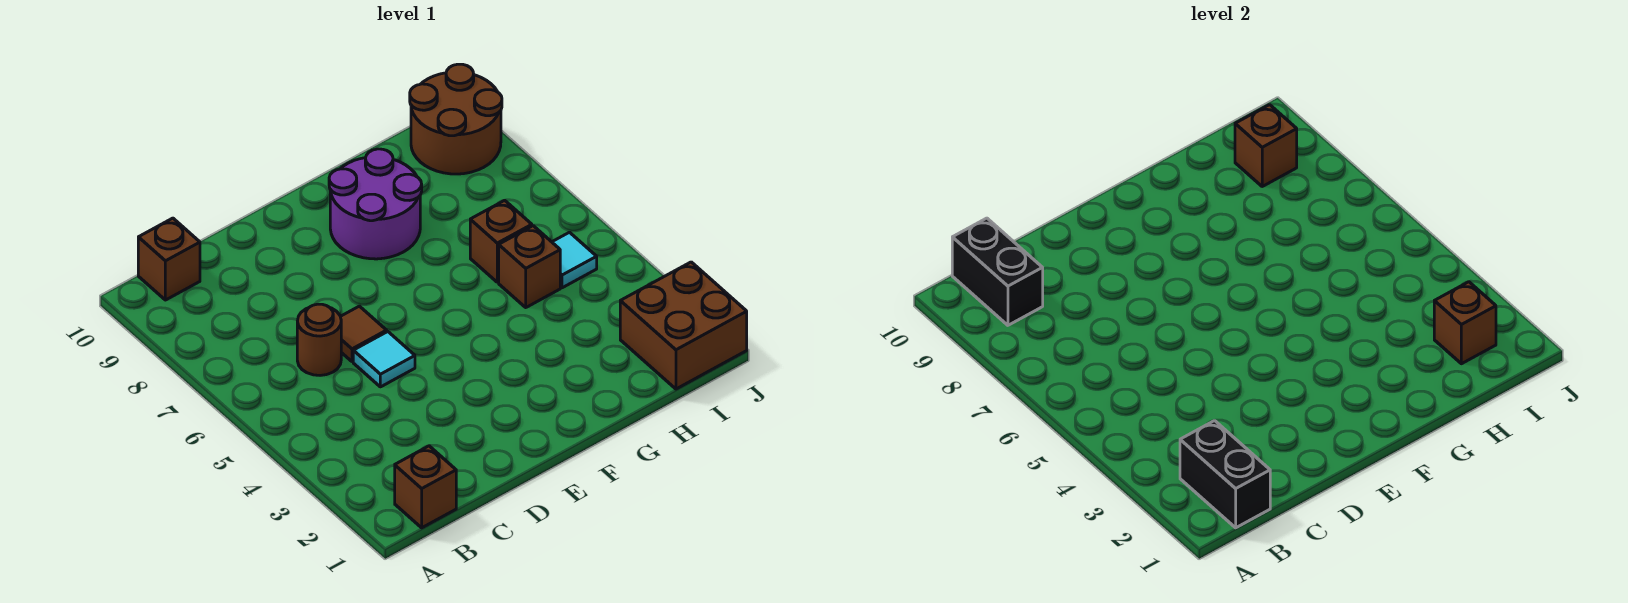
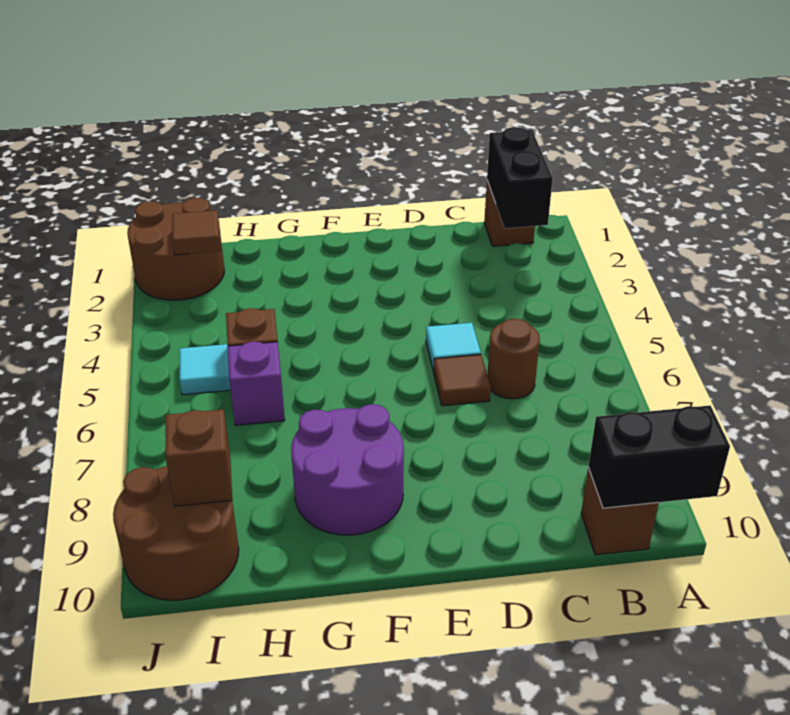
black 1x2 brick [952,218,1043,325] -> black 1x2 brick turned to [588,406,730,508]
brown 1x1 brick [470,200,532,282] -> purple 1x1 brick [228,342,285,425]
brown 2x2 brick [620,262,747,389] -> brown 2x2 round brick [127,198,224,300]
brown 1x1 brick [1434,282,1496,364] -> brown 1x1 tile [172,210,220,255]

